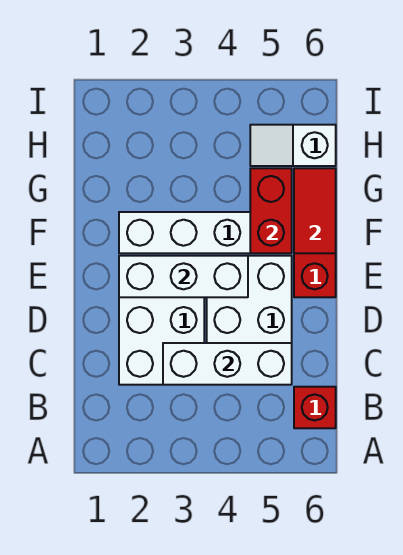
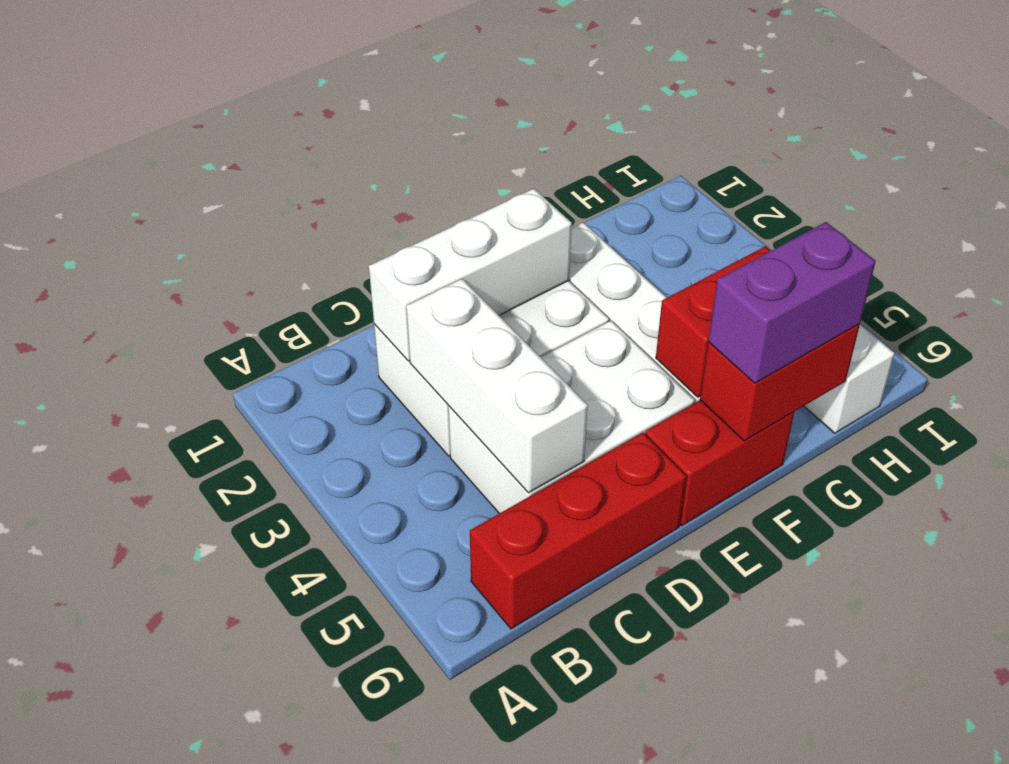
red 1x1 brick [294,387,336,428] -> red 1x3 brick [470,433,686,629]
white 1x3 brick [119,256,248,297] -> white 1x3 brick turned to [369,189,572,361]
red 1x2 tile [294,168,336,253] -> red 1x2 brick [700,324,860,441]
none -> purple 1x2 brick [708,222,876,383]

